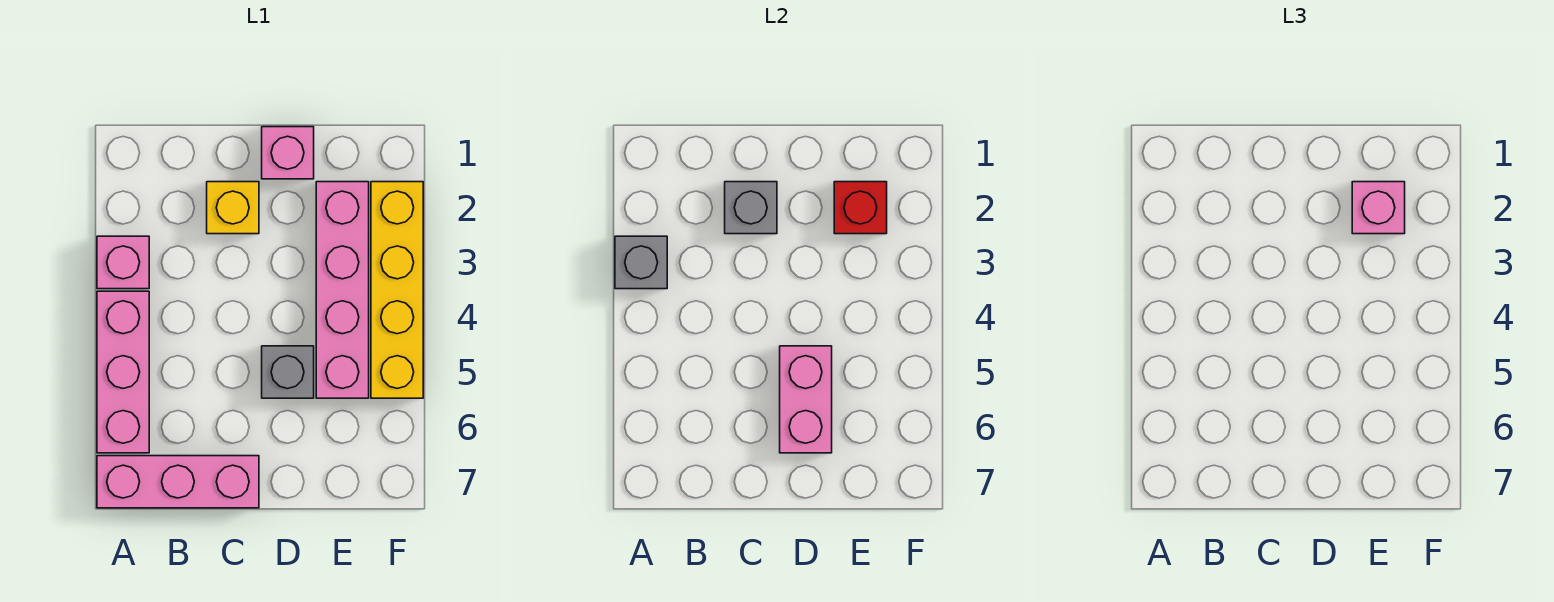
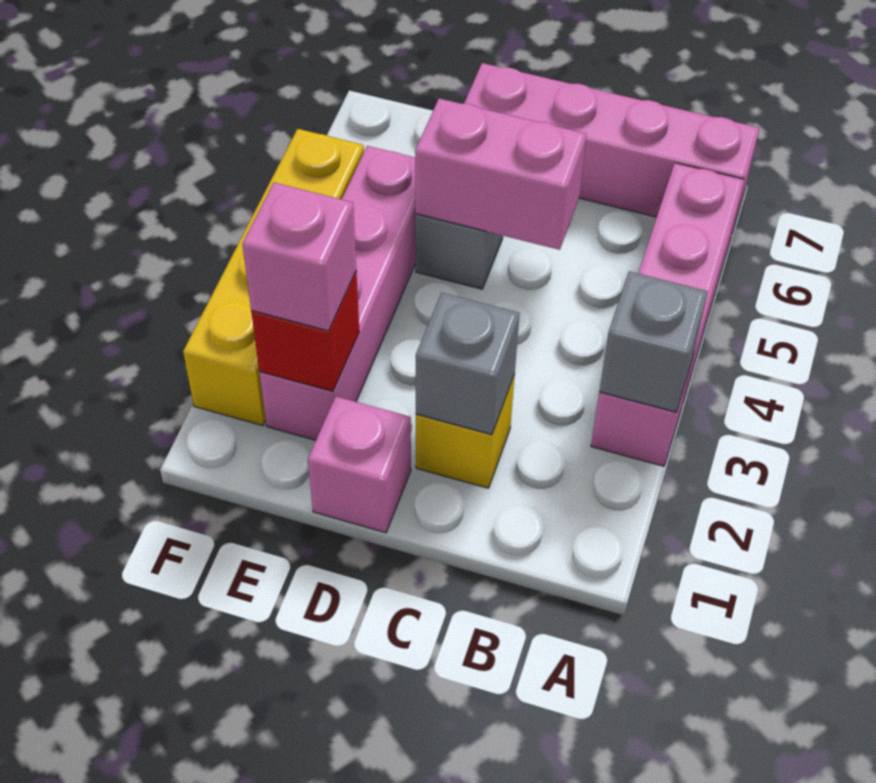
pink 1x3 brick [97,456,259,508] -> pink 1x4 brick [464,63,760,229]
pink 1x2 brick [780,346,832,453] -> pink 1x2 brick turned to [415,99,587,250]

